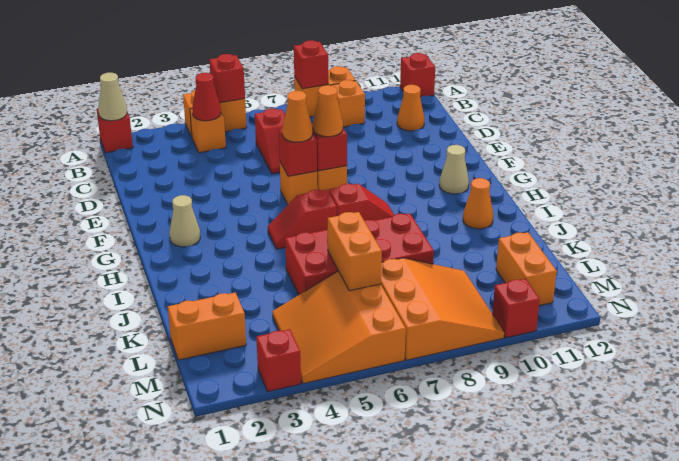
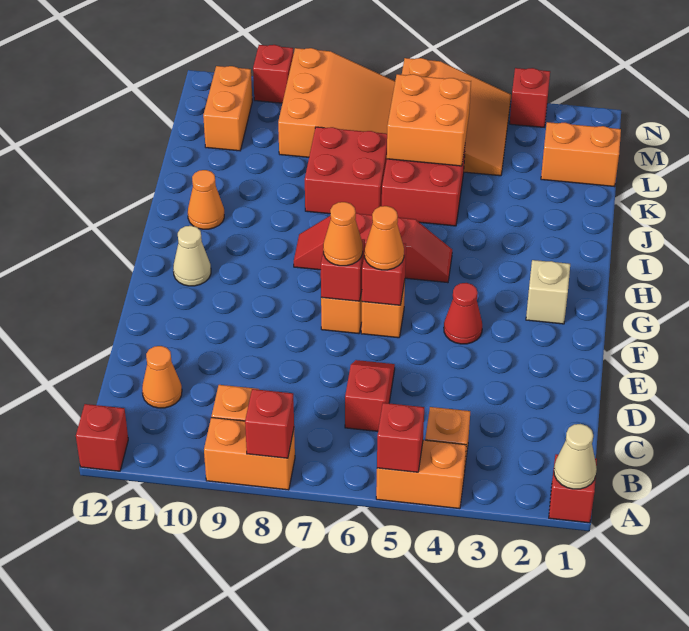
red 1x1 cone [192,73,221,121] -> red 1x1 cone moved to [444,283,482,344]
tan 1x1 cone [169,195,200,247] -> tan 1x1 brick [526,260,570,324]
orange 1x2 brick [328,212,382,291] -> orange 2x2 brick [387,74,471,166]
orange 3x3 slope [381,258,504,360] -> orange 3x3 slope turned to [278,48,395,157]

